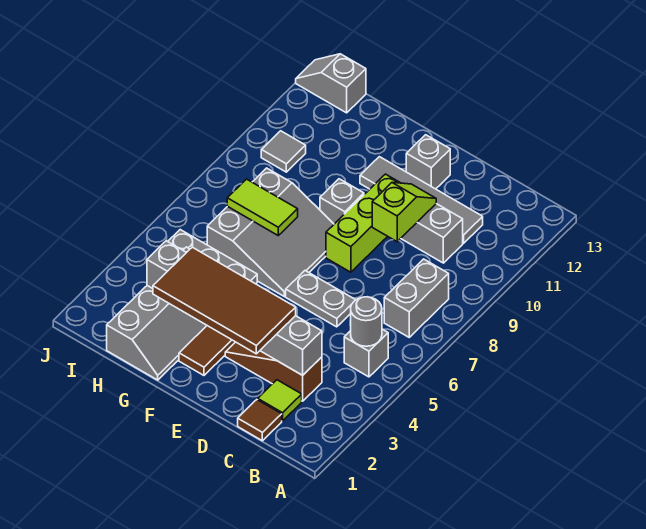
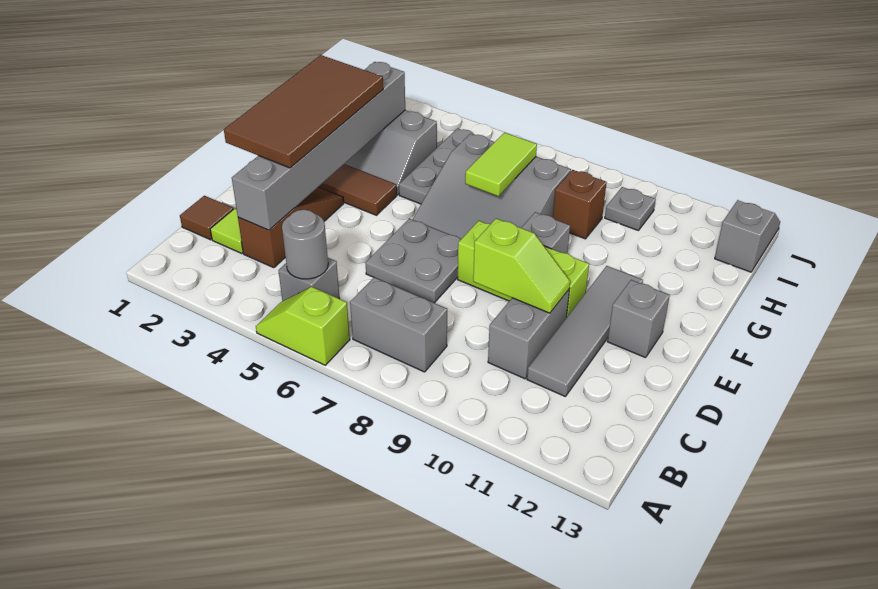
none -> lime 1x2 slope [256,287,350,365]
grey 1x2 plate [286,271,355,327] -> grey 2x2 plate [365,219,461,303]
none -> brown 1x1 brick [553,170,607,239]
grey 1x1 tile [261,131,306,172] -> grey 1x1 plate [605,187,656,231]

